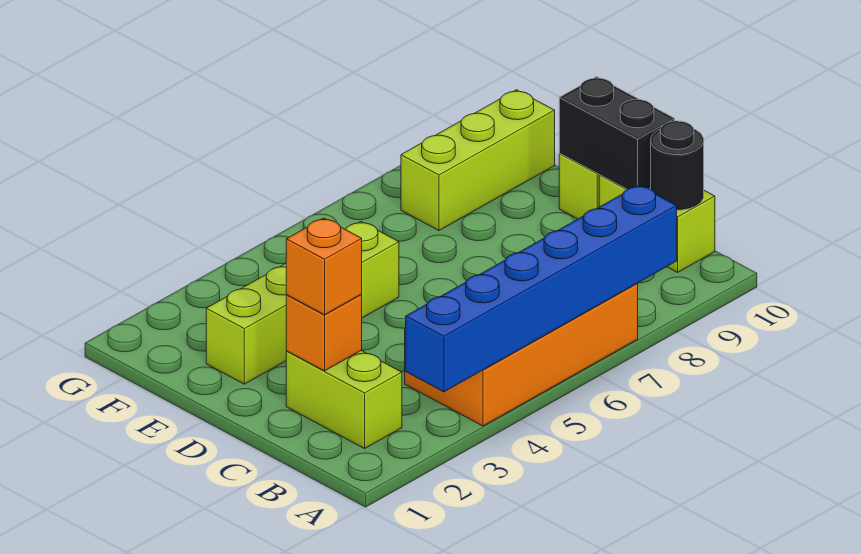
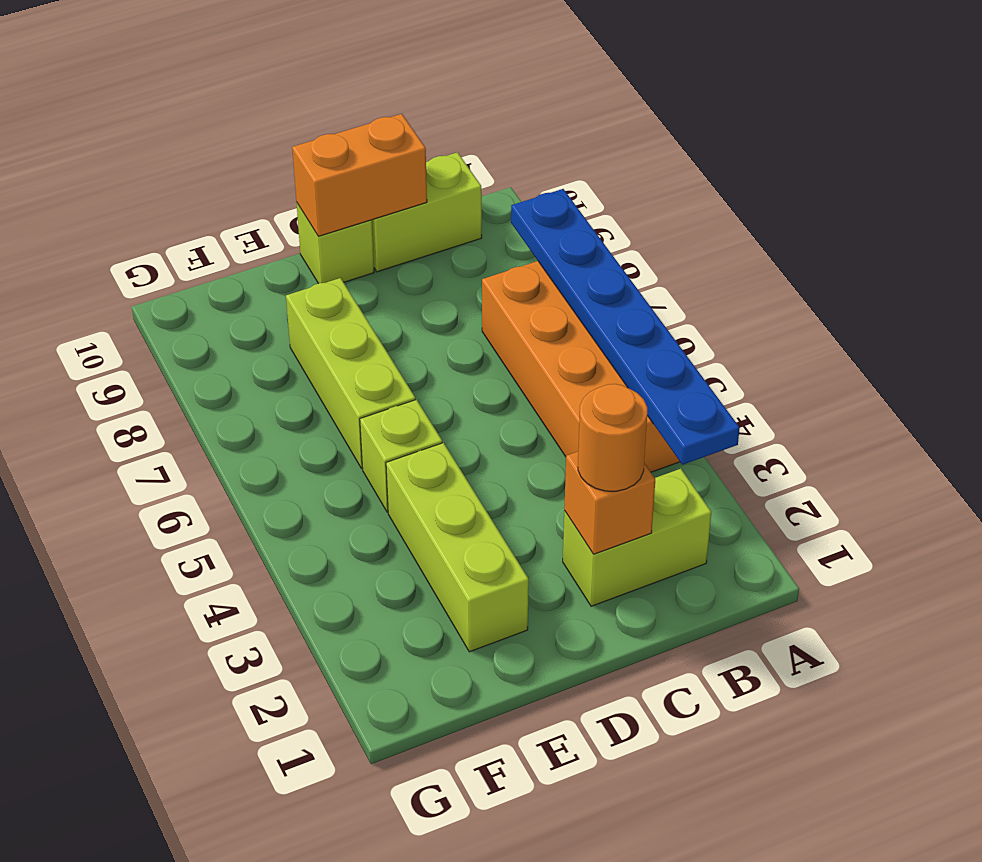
blue 1x6 brick [406,185,677,392] -> blue 1x6 plate [511,189,740,465]
black 1x1 round brick [651,121,704,210] -> none
orange 1x1 brick [286,218,362,315] -> orange 1x1 round brick [578,384,647,491]
black 1x2 brick [559,77,675,189] -> orange 1x2 brick [292,114,427,236]
lime 1x3 brick [401,90,555,231] -> lime 1x3 brick moved to [286,278,415,469]

